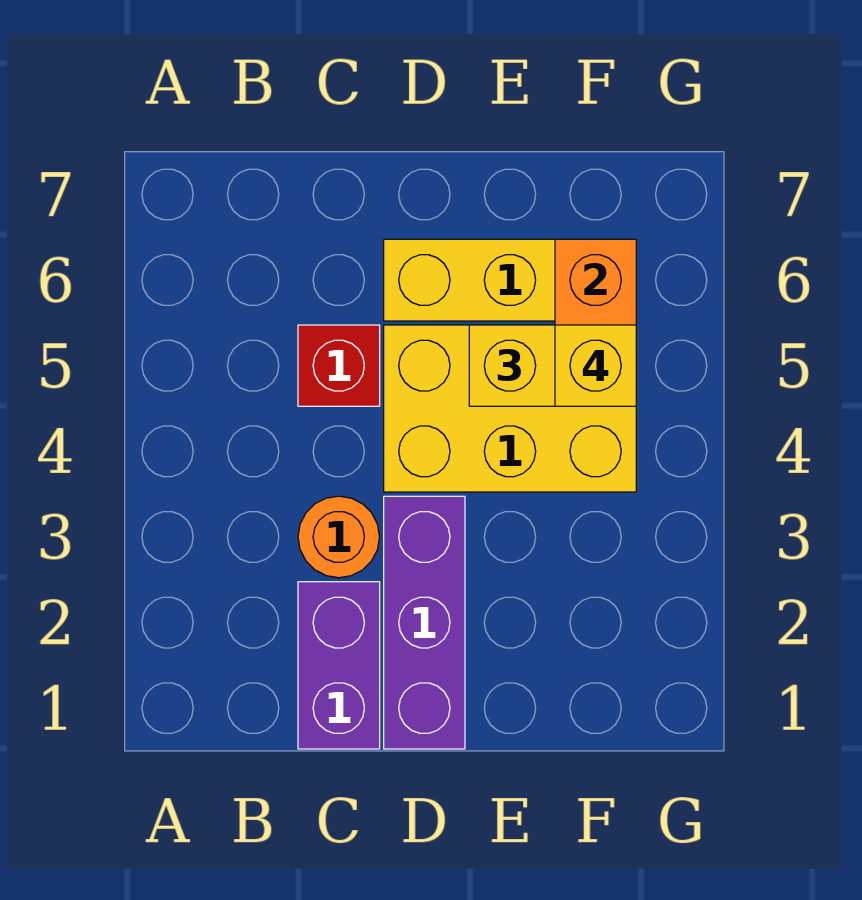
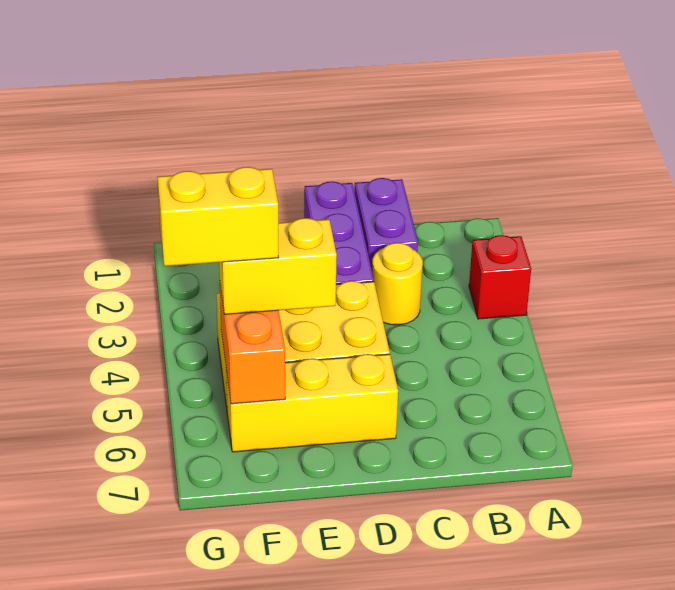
orange 1x1 round brick [298,496,379,578] -> yellow 1x1 round brick [372,243,423,325]
red 1x1 brick [298,325,380,406] -> red 1x1 brick moved to [469,235,531,319]
yellow 1x1 brick [555,325,636,406] -> yellow 1x2 brick [158,167,279,266]

